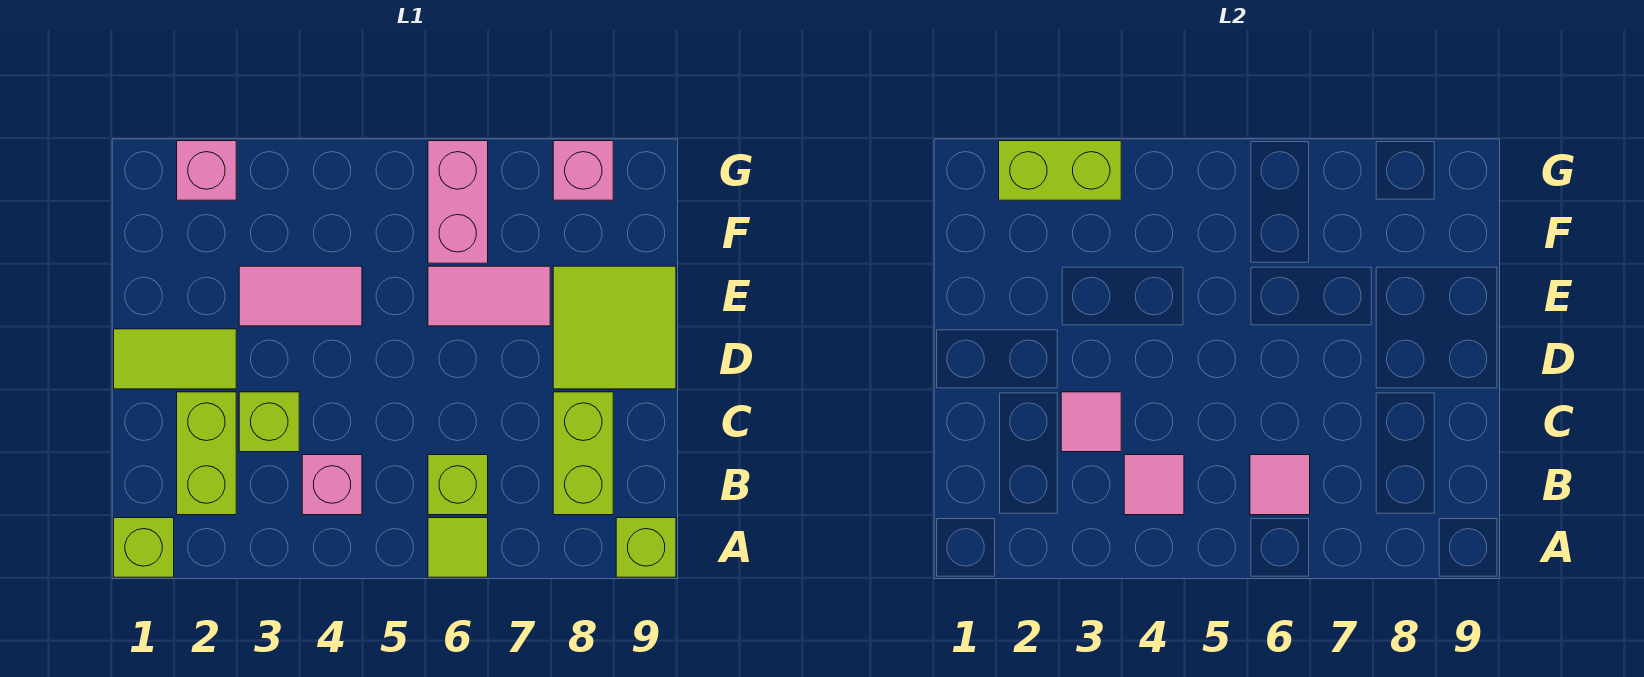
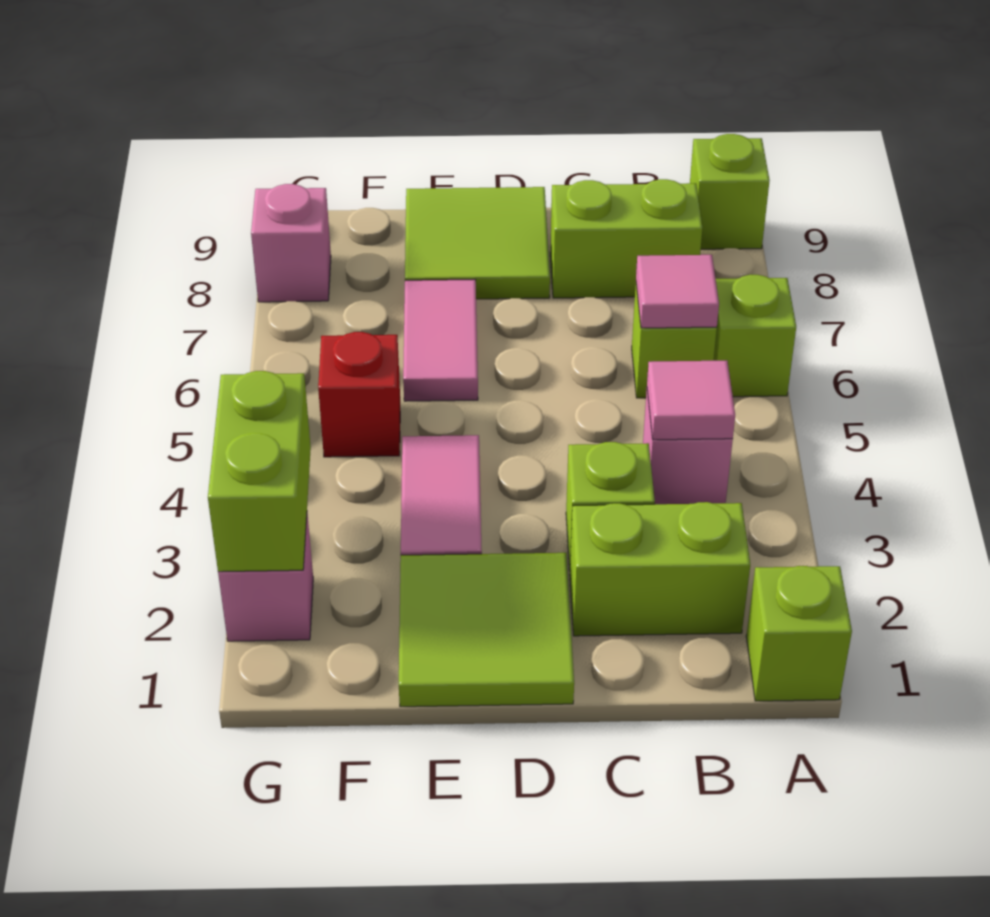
lime 1x1 tile [428,518,488,577] -> lime 1x1 brick [714,275,796,397]
pink 1x1 tile [1061,392,1121,452] -> none
lime 1x2 tile [114,329,236,389] -> lime 2x2 tile [399,553,574,707]
none -> red 1x1 brick [318,332,400,457]
pink 1x2 brick [428,141,488,263] -> none

